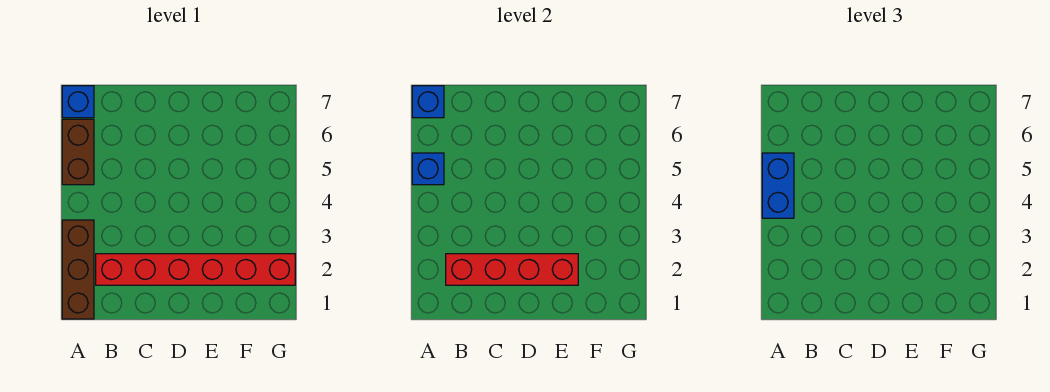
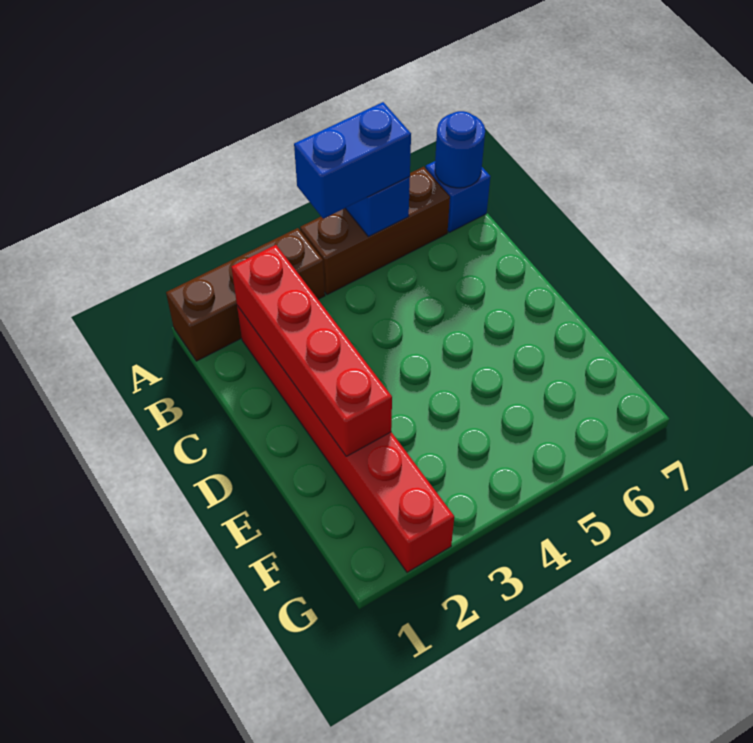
brown 1x2 brick [62,119,94,185] -> brown 1x3 brick [300,167,450,295]
blue 1x1 brick [412,86,444,118] -> blue 1x1 round brick [435,111,485,188]

